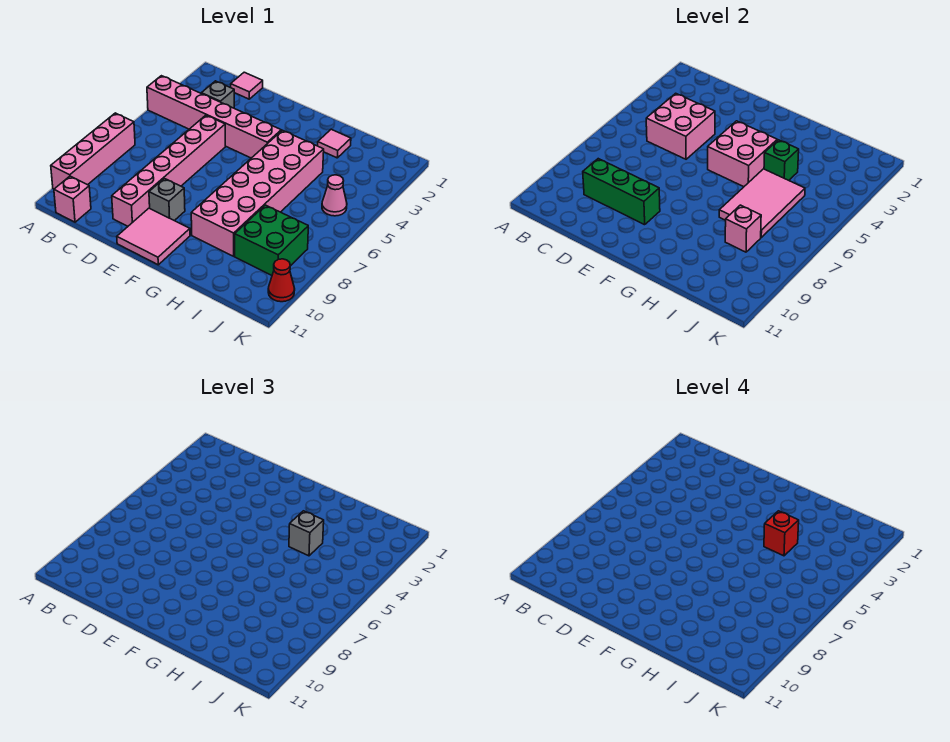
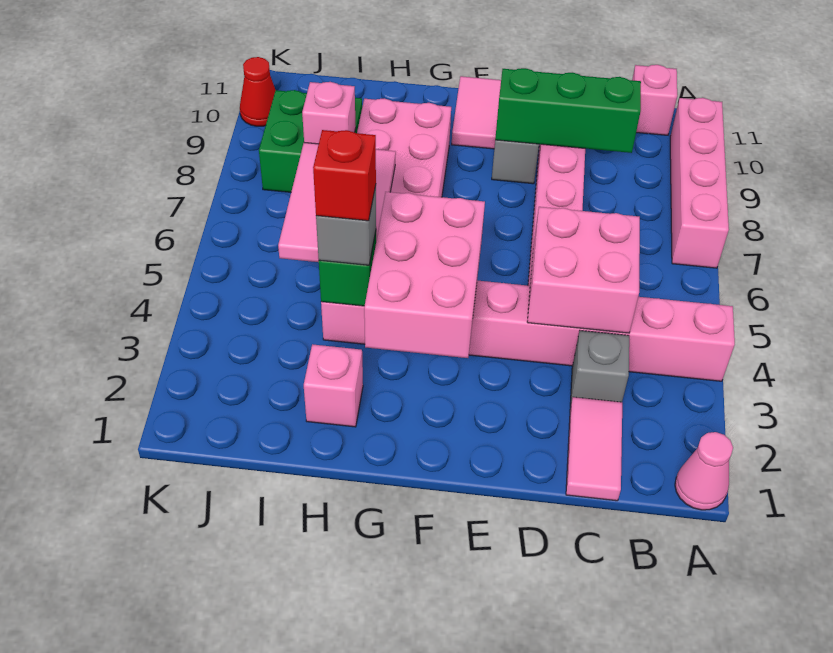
pink 1x1 tile [231,72,263,99] -> pink 1x2 tile [566,397,622,501]
pink 2x2 brick [708,121,777,187] -> pink 2x3 brick [364,192,485,358]
pink 1x1 tile [318,129,351,158] -> pink 1x1 brick [304,344,363,427]
pink 1x1 cone [322,175,347,216] -> pink 1x1 cone moved to [675,432,733,510]

